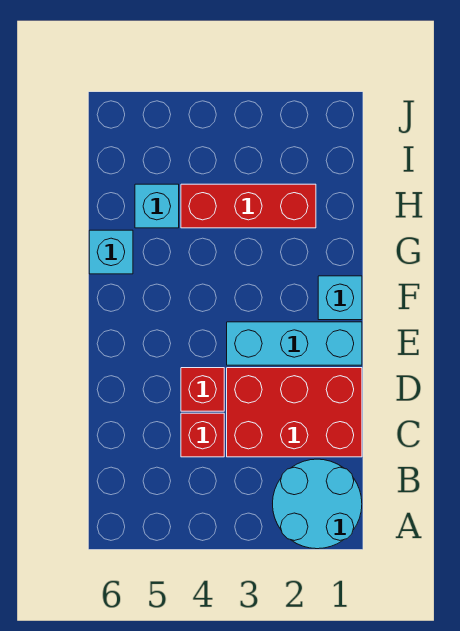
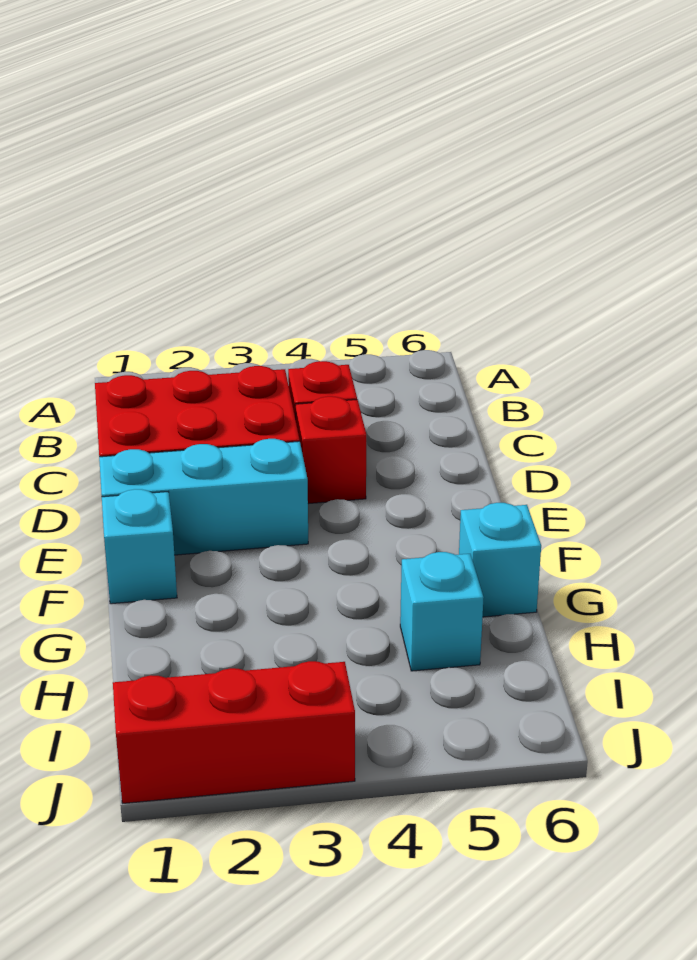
cyan 2x2 round brick [273,459,362,549] -> none
red 1x3 brick [181,184,316,228] -> red 1x3 brick moved to [113,661,355,803]

